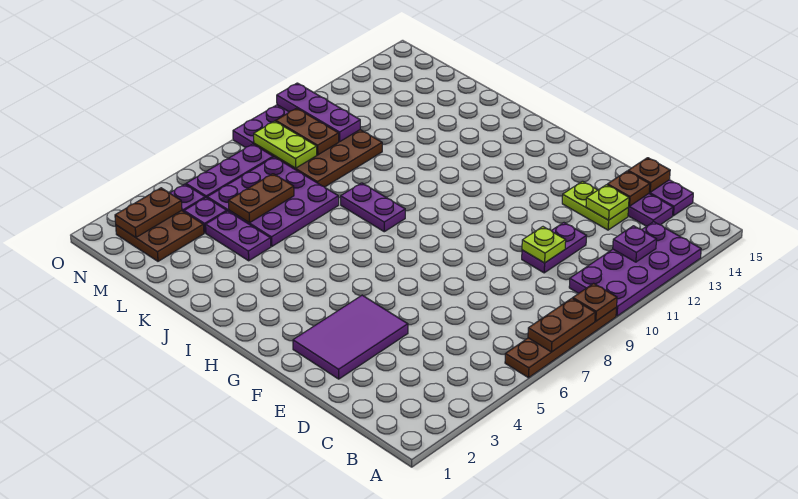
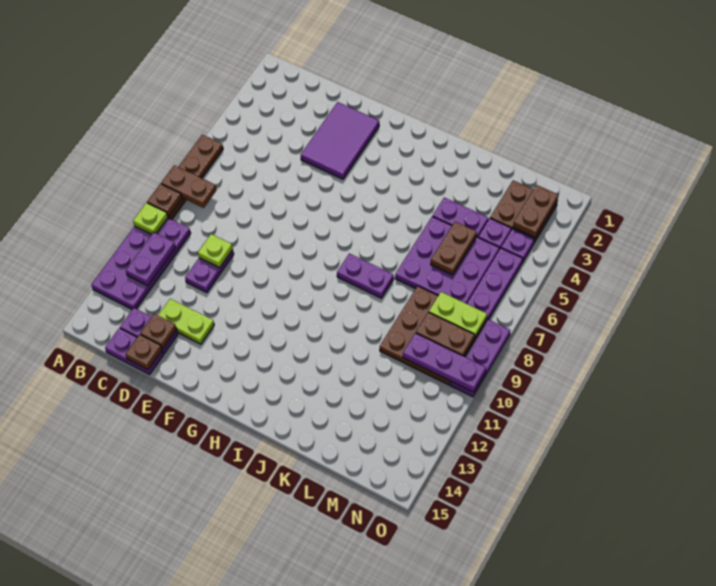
brown 1x2 plate [528,298,595,352] -> brown 1x2 plate turned to [161,165,217,208]
purple 1x1 plate [613,226,657,262] -> purple 1x2 plate [126,232,175,286]
lime 1x1 plate [586,185,629,220] -> lime 1x1 plate moved to [133,203,168,234]

